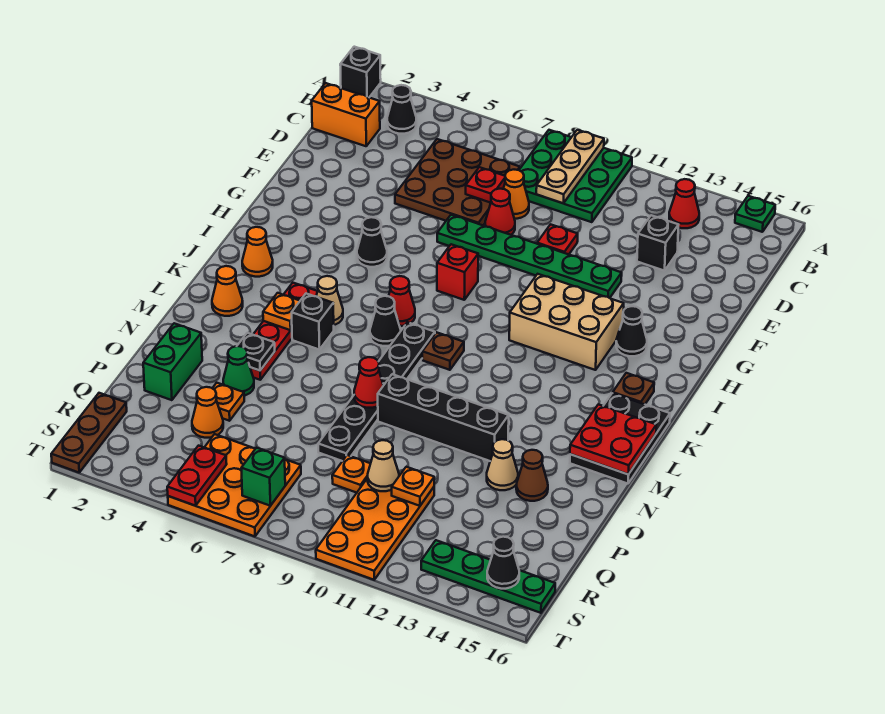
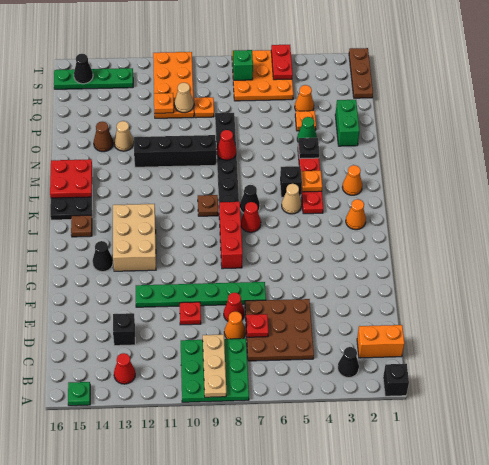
black 1x1 cone [357,217,387,267] -> none
red 1x1 brick [437,244,478,300] -> red 1x3 brick [219,202,242,269]
tan 2x3 brick [509,274,624,370] -> tan 2x3 brick turned to [113,204,156,271]

